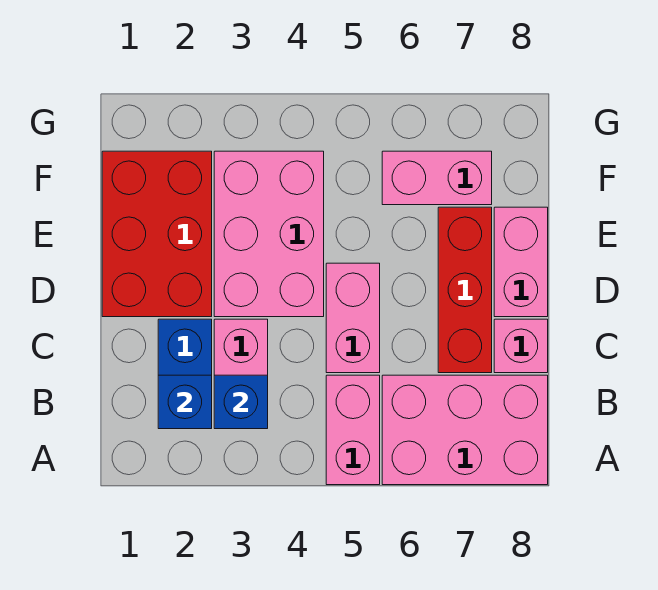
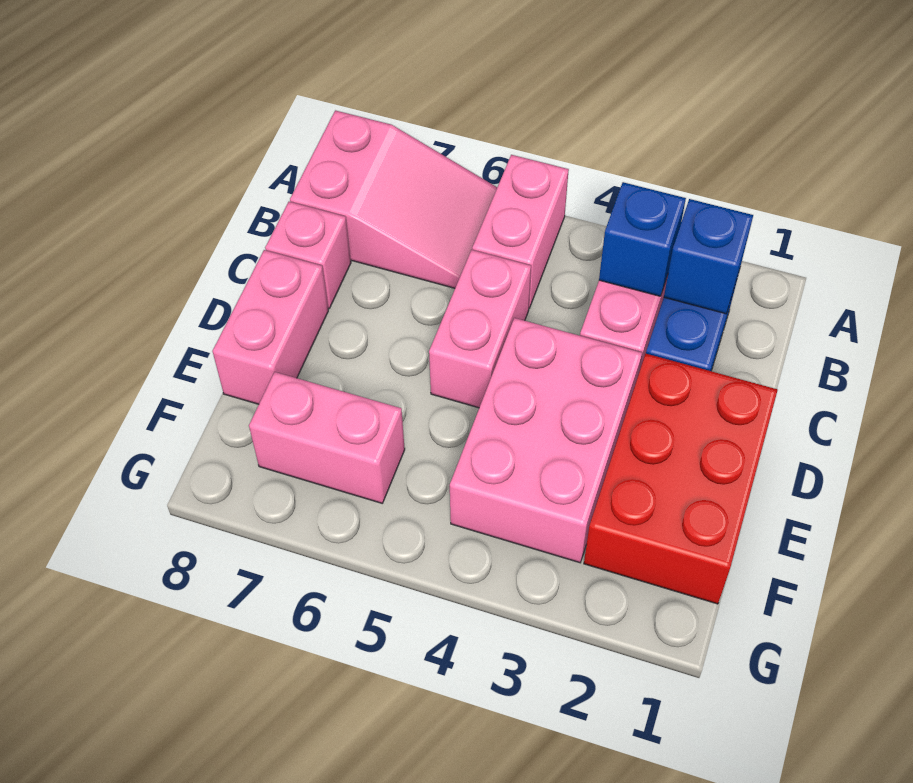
pink 2x3 brick [382,375,548,485] -> pink 2x3 slope [290,110,497,288]
red 1x3 brick [438,207,492,373] -> none

